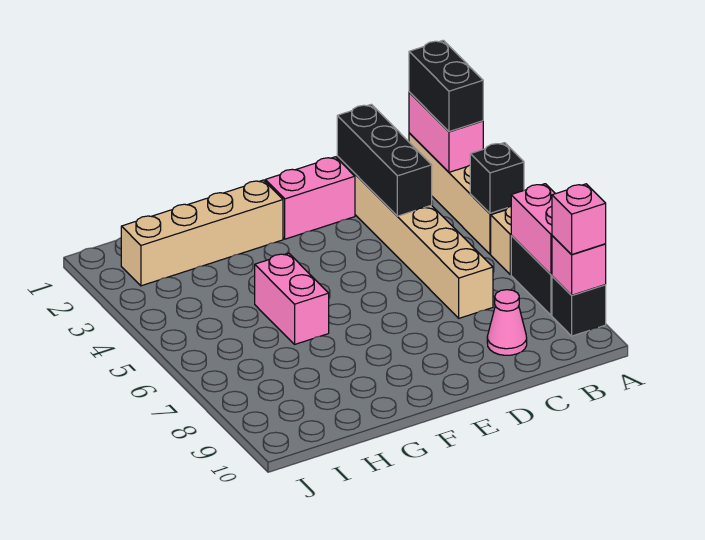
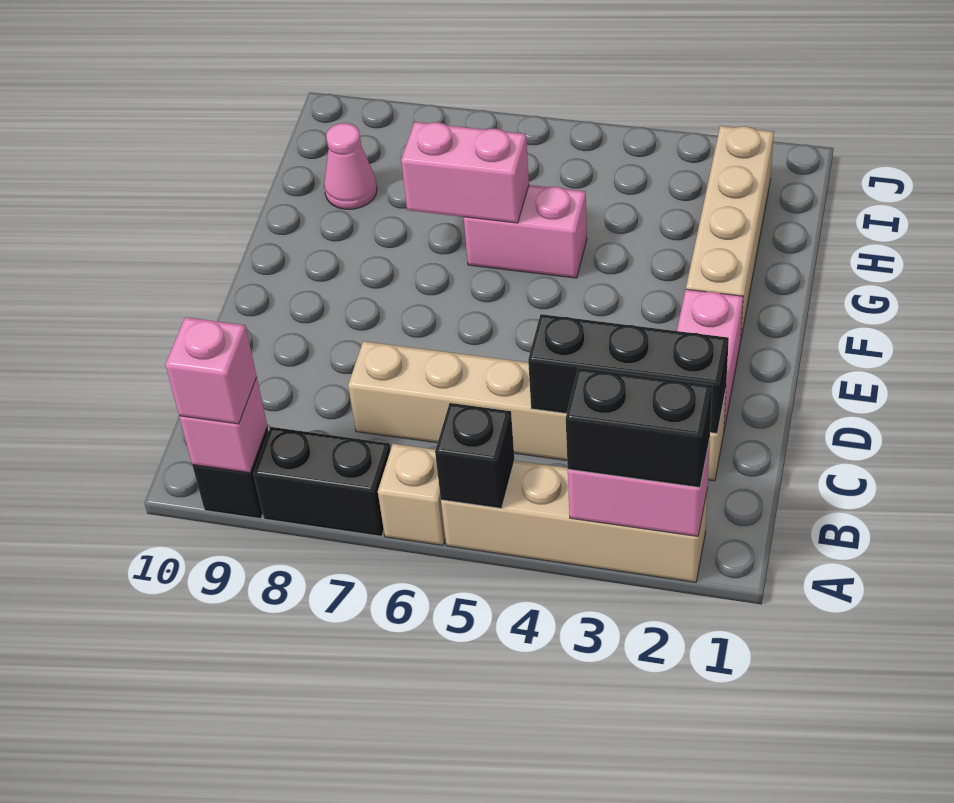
pink 1x2 brick [511,184,555,275] -> pink 1x2 brick moved to [401,122,529,223]
pink 1x1 cone [487,290,527,355] -> pink 1x1 cone moved to [324,123,377,209]

